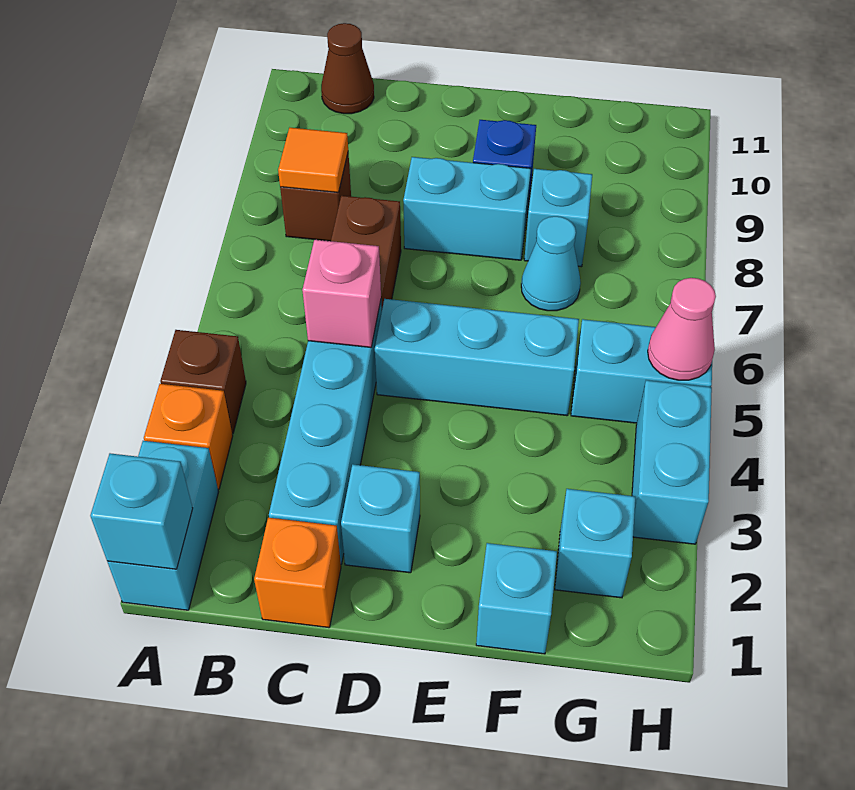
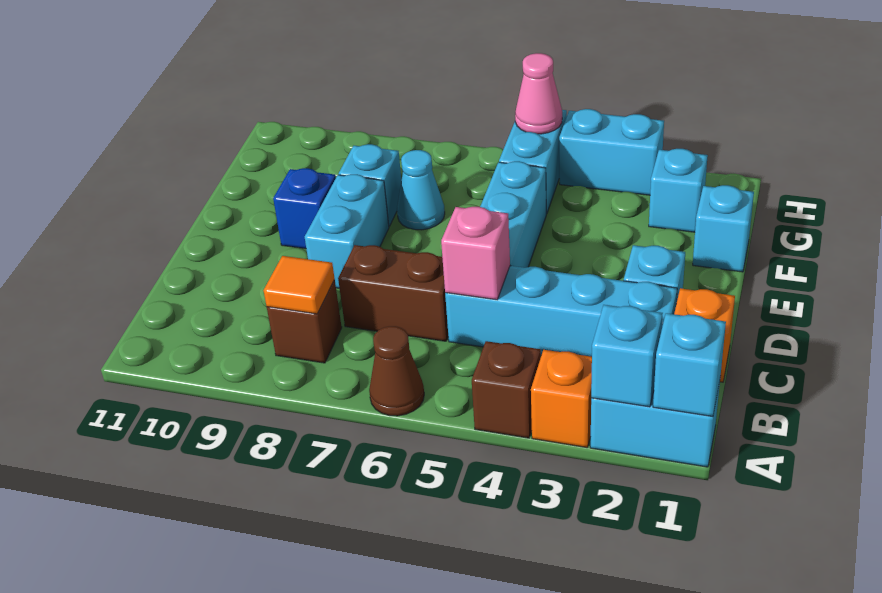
none -> cyan 1x1 brick [591,305,663,407]
brown 1x1 cone [321,23,374,114] -> brown 1x1 cone moved to [369,326,424,416]

